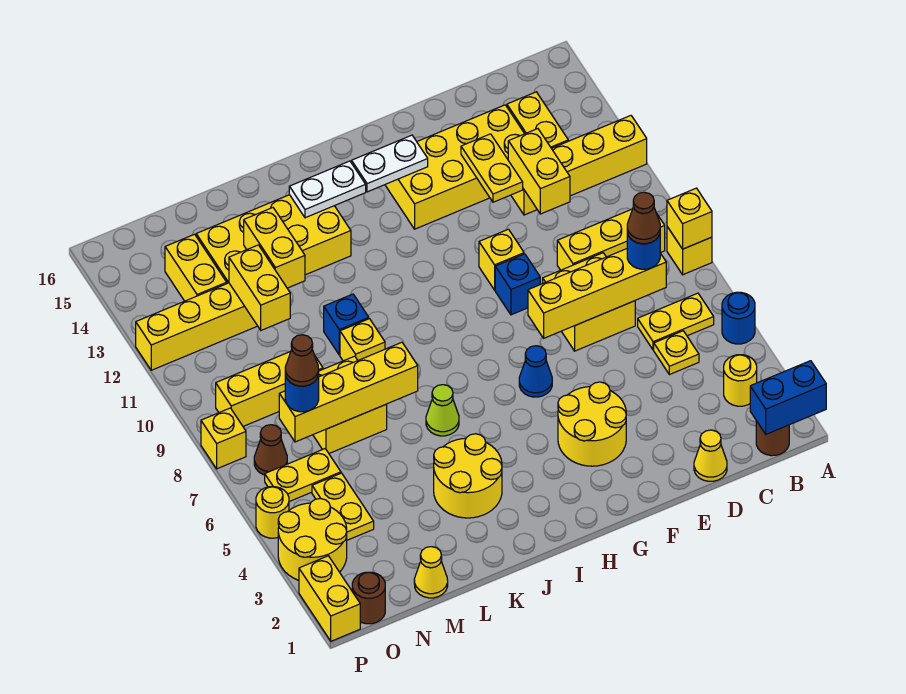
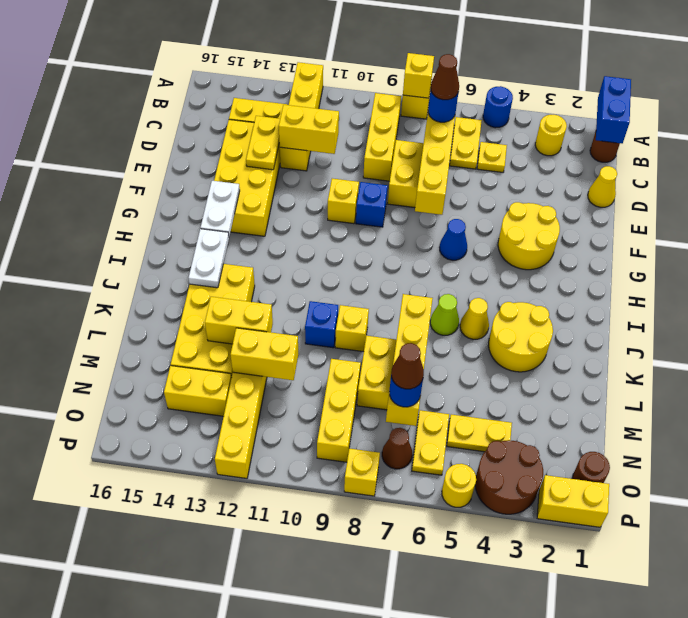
yellow 1x2 plate [461,134,523,202] -> yellow 1x2 plate turned to [246,116,280,170]
yellow 1x1 cone [414,547,448,598] -> yellow 1x1 cone moved to [460,298,489,339]
yellow 2x2 round brick [278,499,347,580] -> brown 2x2 round brick [475,440,543,514]

